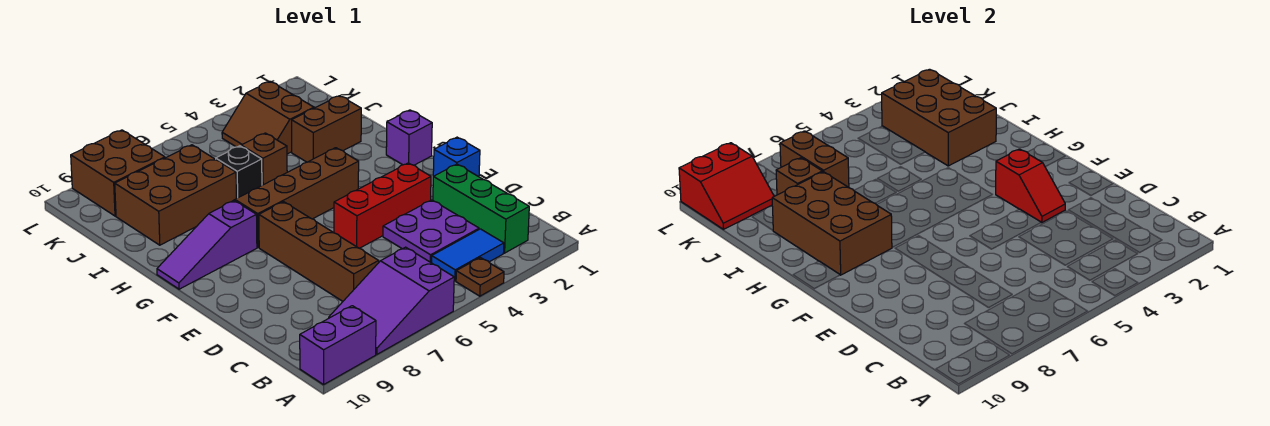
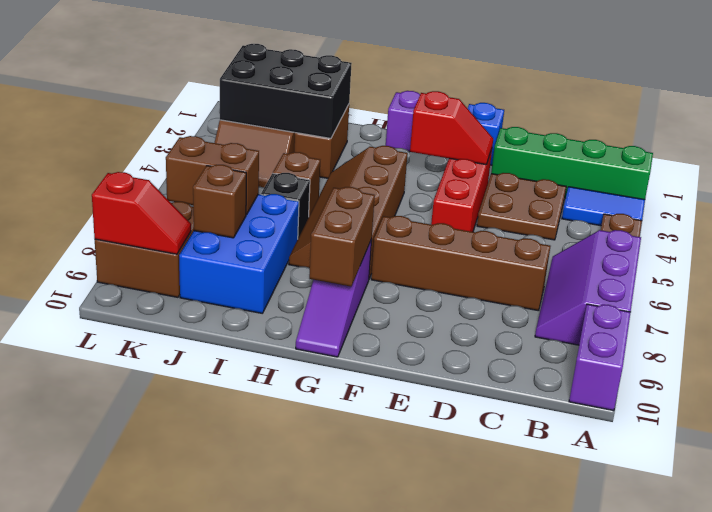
purple 2x3 slope [329,247,454,354] -> purple 2x3 slope turned to [535,230,641,345]
green 1x3 brick [433,164,529,253] -> green 1x4 brick [491,127,653,199]
blue 1x2 tile [432,229,504,281] -> blue 1x2 tile turned to [562,187,645,226]
purple 2x2 plate [383,200,479,263] -> brown 2x2 plate [477,173,566,240]
brown 2x3 brick [772,172,892,275] -> brown 1x2 brick [309,187,375,286]
brown 2x3 brick [882,69,996,166] -> black 2x3 brick [220,44,352,138]
brown 2x3 brick [115,145,236,245] -> blue 2x3 brick [179,194,299,313]
red 2x2 slope [679,143,774,229] -> red 1x2 slope [92,172,191,254]

